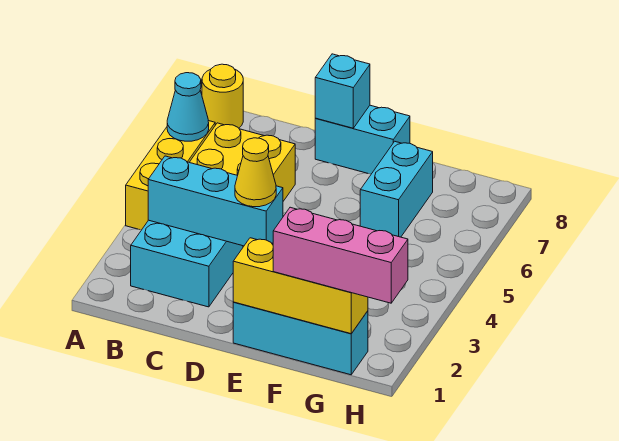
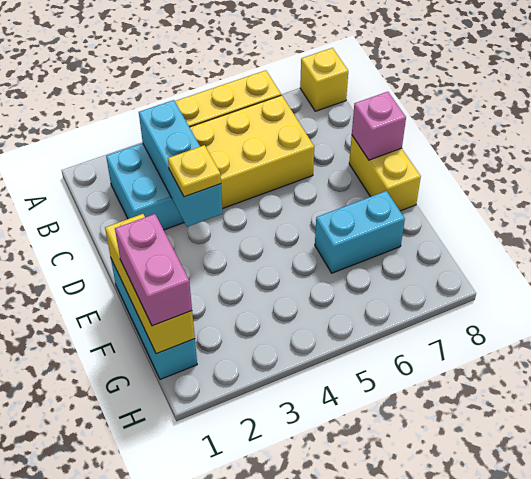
cyan 1x1 cone [167,73,209,141] -> none
yellow 1x1 round brick [202,64,243,128] -> yellow 1x1 brick [300,48,348,111]
yellow 1x1 cone [235,138,276,207] -> yellow 1x1 plate [168,145,221,197]
cyan 1x2 brick [315,105,410,174] -> yellow 1x2 brick [349,136,421,211]
cyan 1x1 brick [315,54,370,128] -> pink 1x1 brick [352,92,406,160]
pink 1x3 brick [273,207,408,303] -> pink 1x2 brick [115,214,192,326]

